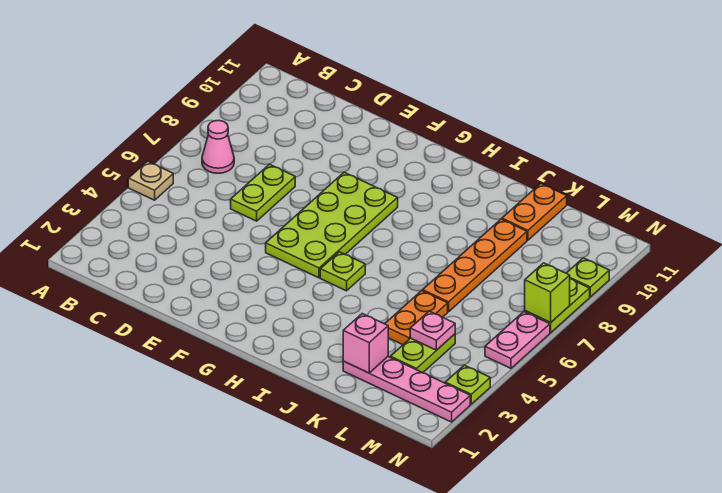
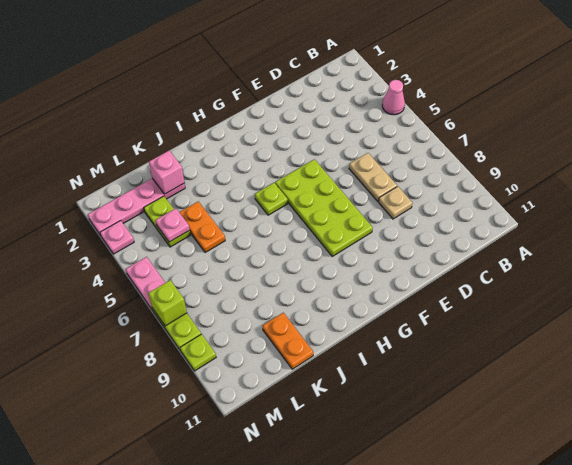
tan 1x1 plate [128,161,173,200] -> tan 1x1 plate moved to [379,186,413,219]
pink 1x1 cone [202,121,234,173] -> pink 1x1 cone moved to [382,80,405,115]
lime 1x2 plate [231,164,295,221] -> tan 1x2 plate [349,153,397,201]
orange 1x4 plate [423,219,527,312] -> none
lime 1x1 plate [445,365,490,404] -> pink 1x1 plate [100,221,134,254]

